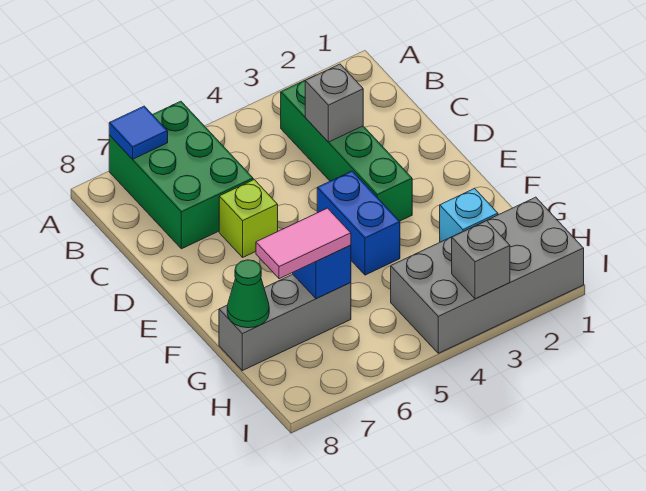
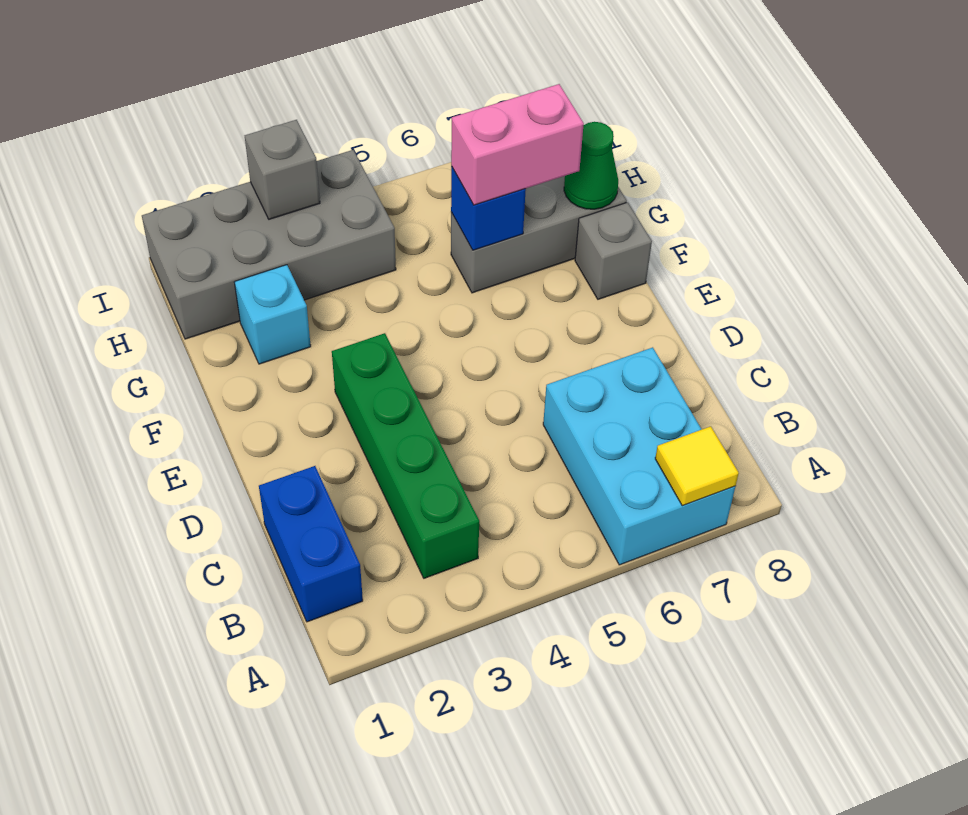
green 2x3 brick [109,101,253,249] -> cyan 2x3 brick [543,347,735,565]
blue 1x1 tile [109,106,168,159] -> yellow 1x1 tile [655,426,739,506]
grey 1x1 brick [305,64,363,142] -> grey 1x1 brick moved to [575,202,652,299]
lime 1x1 brick [219,180,278,257] -> none
blue 1x2 brick [317,171,400,275] -> blue 1x2 brick moved to [259,466,363,622]
pink 1x2 tile [256,208,351,279] -> pink 1x2 brick [451,84,584,205]

